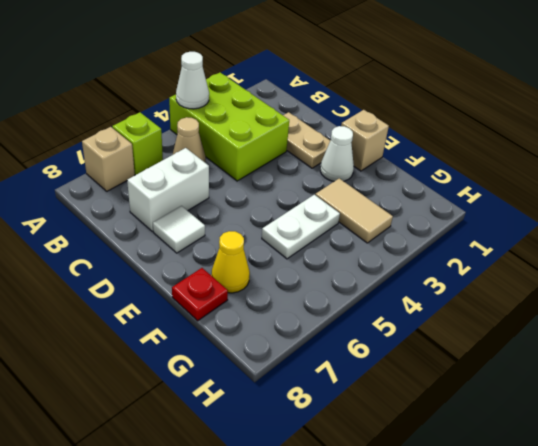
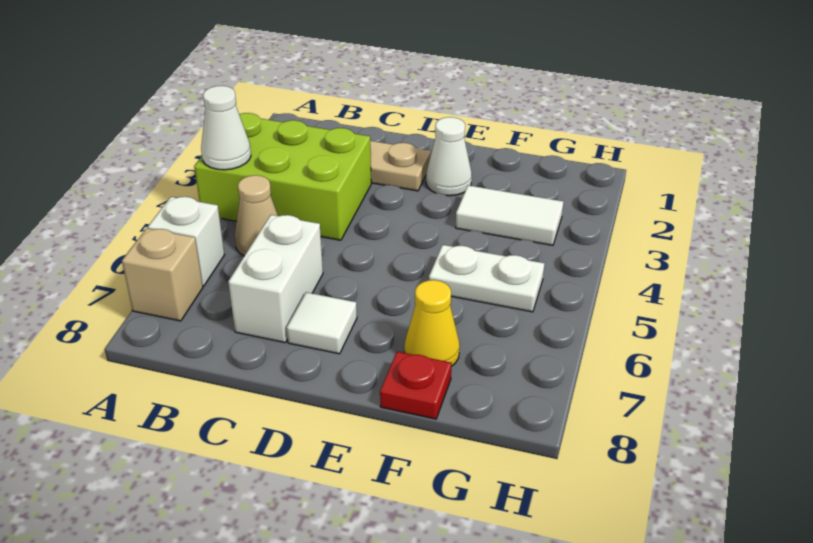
lime 1x1 brick [112,112,163,175] -> white 1x1 brick [148,197,224,286]
tan 1x1 brick [341,110,389,171] -> none
tan 1x2 tile [315,178,393,243] -> white 1x2 tile [456,185,563,245]
white 1x2 plate [262,195,340,259] -> white 1x2 plate turned to [429,245,544,312]

